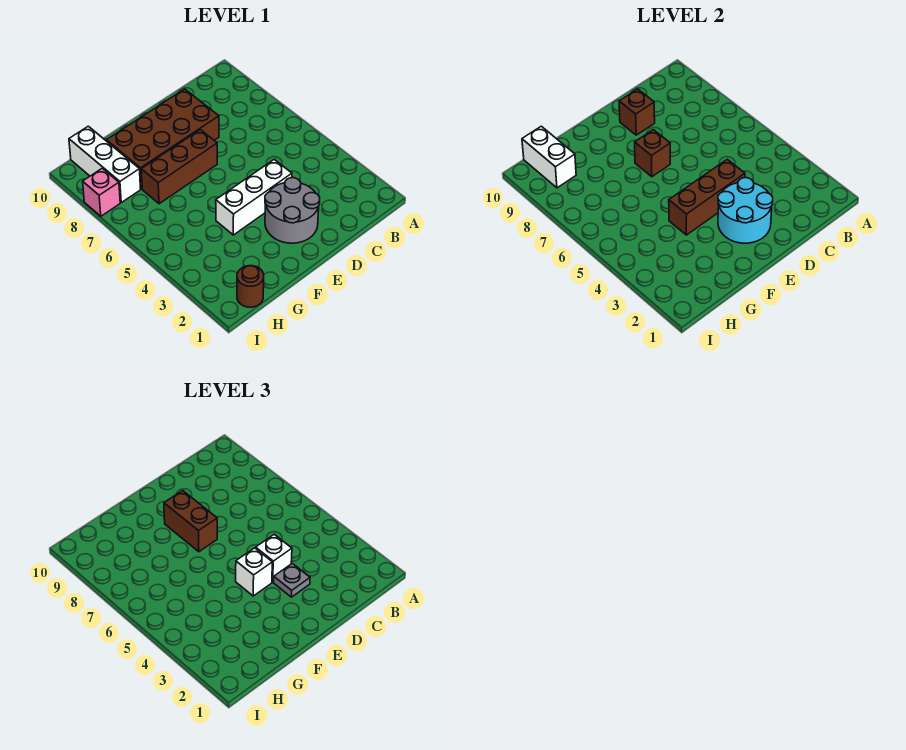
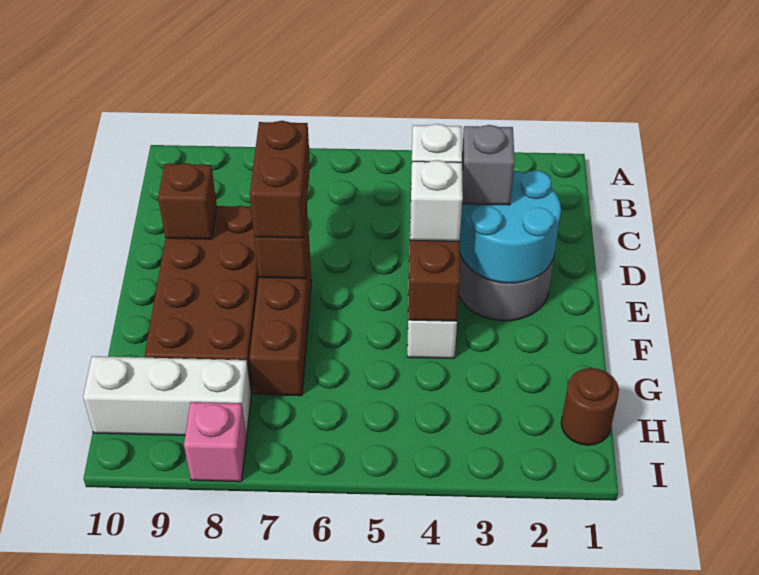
grey 1x1 plate [274,563,310,597] -> grey 1x1 brick [462,125,515,205]
brown 1x2 brick [164,491,217,552] -> brown 1x2 brick turned to [250,121,310,238]
white 1x2 brick [522,126,576,188] -> none

